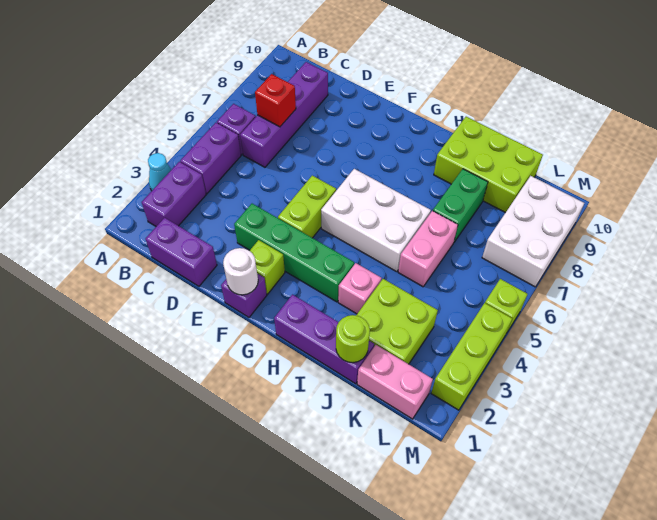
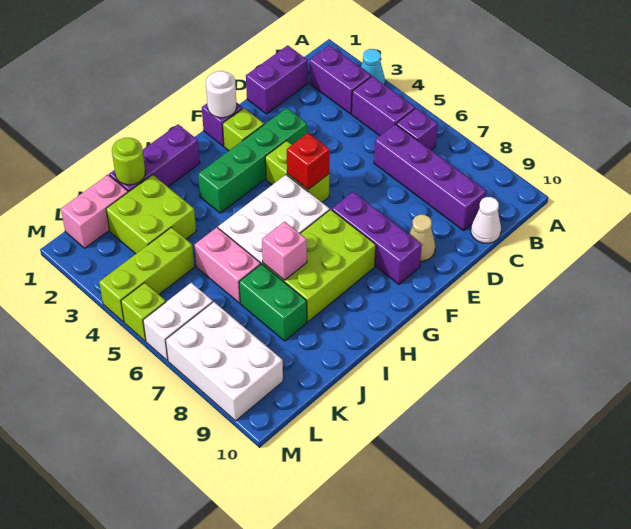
red 1x1 brick [255,74,296,127] -> red 1x1 brick moved to [287,133,330,190]
none -> white 1x1 cone [471,197,501,243]
none -> tan 1x1 cone [409,215,435,261]
none -> purple 1x3 brick [332,192,422,284]
pink 1x1 brick [338,263,382,314] -> pink 1x1 brick moved to [262,222,307,280]
lime 2x3 brick [434,117,543,213] -> lime 2x3 brick moved to [263,209,376,322]
none -> white 1x2 brick [143,283,213,361]
lime 1x3 brick [431,303,512,410] -> lime 1x3 brick turned to [99,227,194,322]

